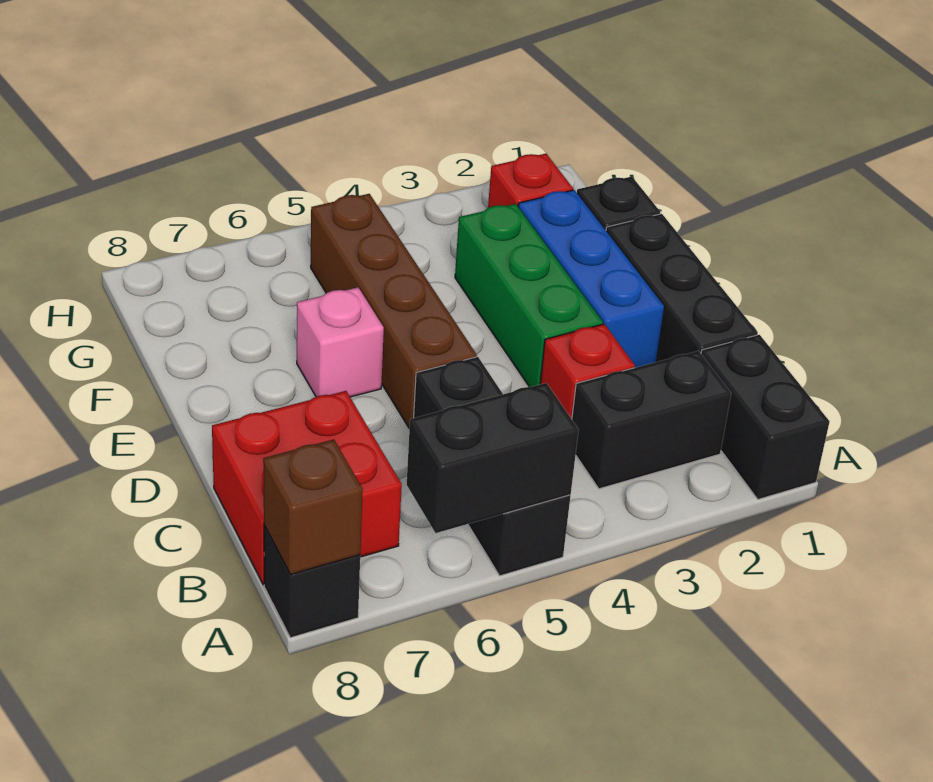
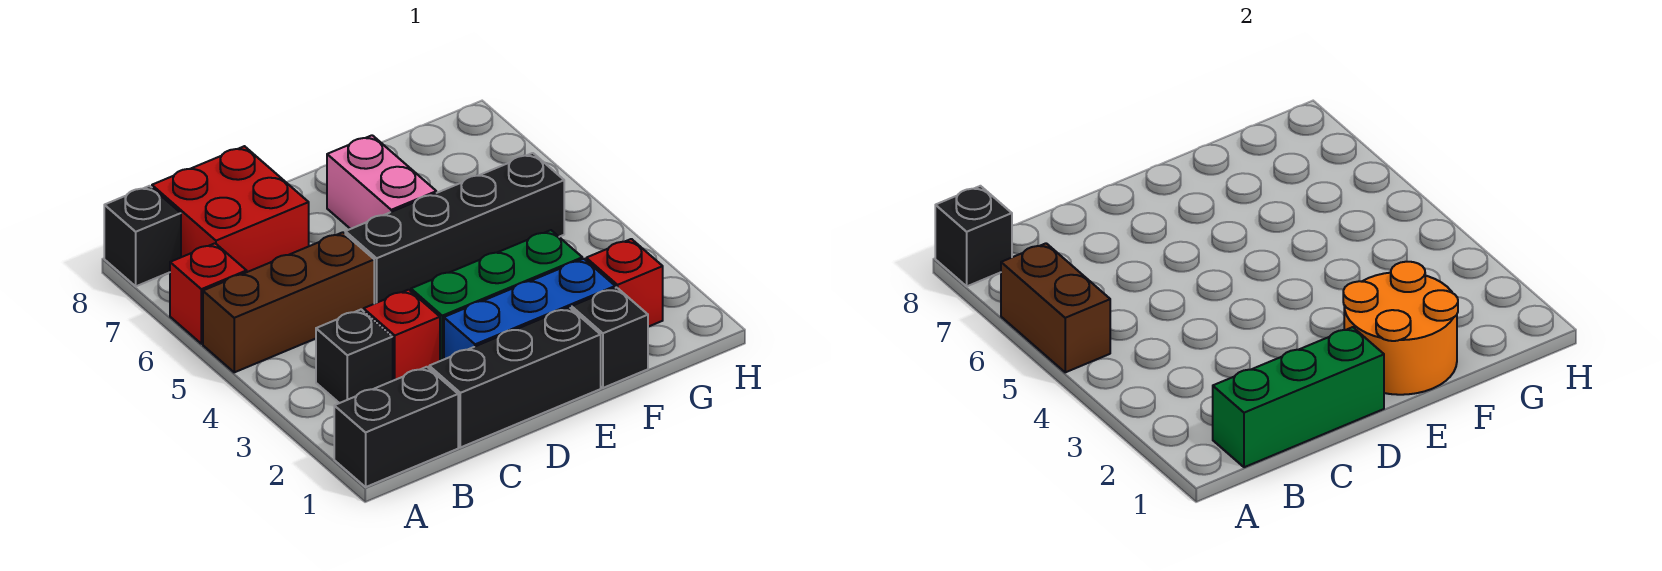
black 1x3 brick [414,357,571,576] -> brown 1x3 brick [203,232,374,372]
black 1x2 brick [407,383,579,533] -> brown 1x2 brick [1001,243,1110,372]
none -> red 1x1 brick [170,243,247,344]
brown 1x1 brick [263,439,363,575] -> black 1x1 brick [935,186,1012,286]
none -> green 1x3 brick [1213,327,1384,467]
black 1x2 brick [572,351,731,489] -> black 1x1 brick [316,310,393,403]
brown 1x4 brick [311,194,477,428] -> black 1x4 brick [345,153,564,304]
none -> orange 2x2 round brick [1343,262,1458,395]
pink 1x1 brick [297,287,384,397] -> pink 1x2 brick [327,135,436,229]

